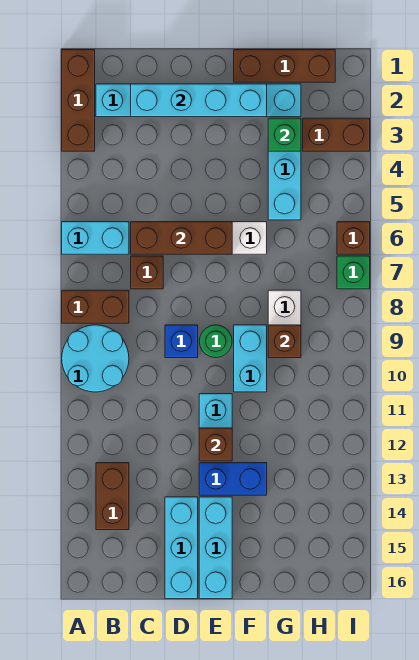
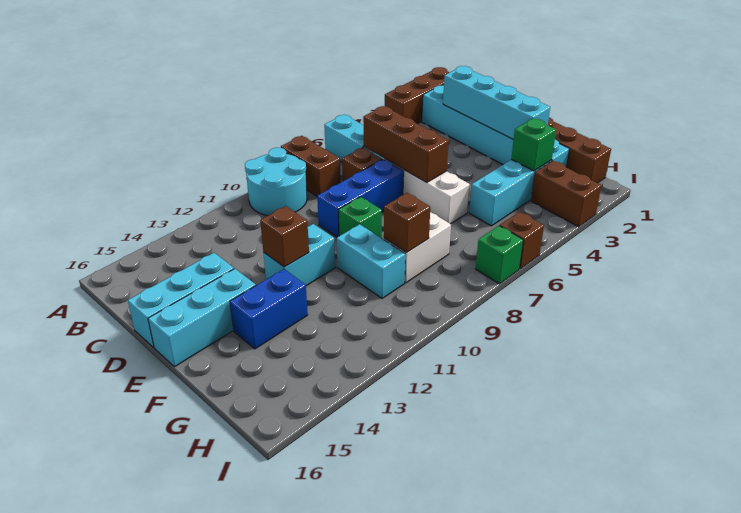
brown 1x2 brick [96,463,129,530] -> none
blue 1x1 brick [165,325,198,358] -> blue 1x3 brick [317,159,404,237]
green 1x1 round brick [199,325,232,358] -> green 1x1 brick [339,197,382,238]
blue 1x2 brick [199,463,267,495] -> blue 1x2 brick turned to [230,269,308,349]
cyan 1x2 brick [234,325,267,392] -> cyan 1x2 brick turned to [337,224,405,298]

